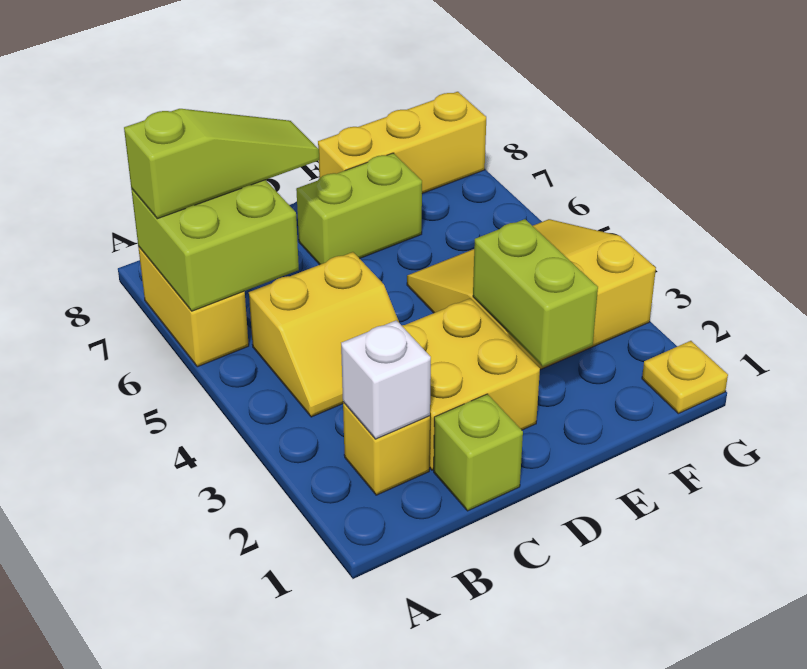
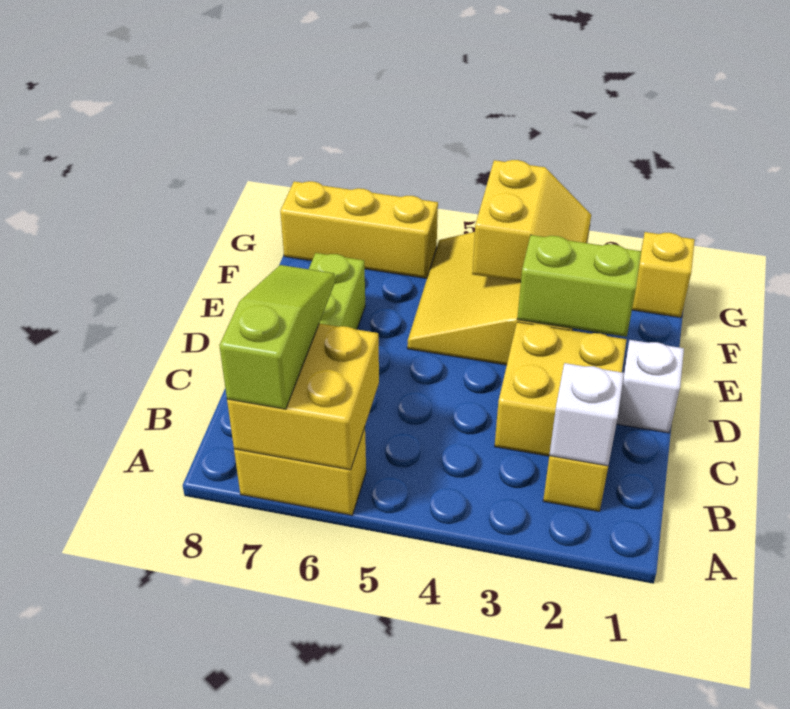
lime 2x2 brick [131,180,299,311] -> yellow 2x2 brick [227,324,379,470]
yellow 2x2 slope [249,252,399,417] -> yellow 2x2 slope moved to [472,160,591,282]
lime 1x1 brick [434,394,523,511] -> none
none -> white 1x1 brick [617,340,684,433]
yellow 1x3 brick [318,92,486,194] -> yellow 1x3 brick turned to [280,181,438,278]
yellow 1x1 plate [642,341,728,414] -> yellow 1x1 brick [632,232,695,318]

